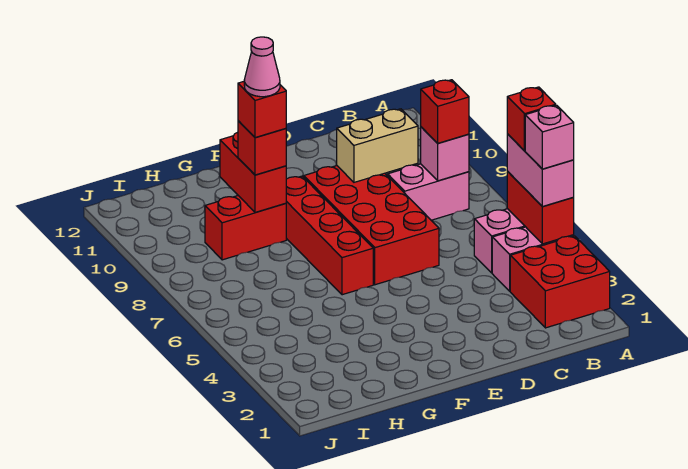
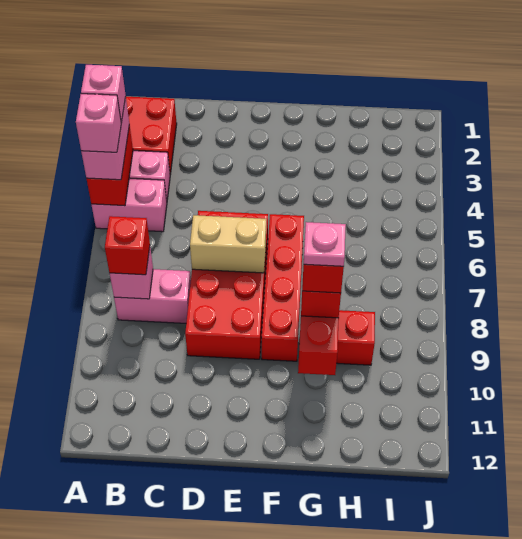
red 1x1 brick [507,87,556,151] -> pink 1x1 brick [76,94,121,152]
tan 1x2 brick [337,109,418,182] -> tan 1x2 brick moved to [190,215,266,273]
pink 1x1 cone [244,37,280,97] -> pink 1x1 plate [304,222,346,266]

